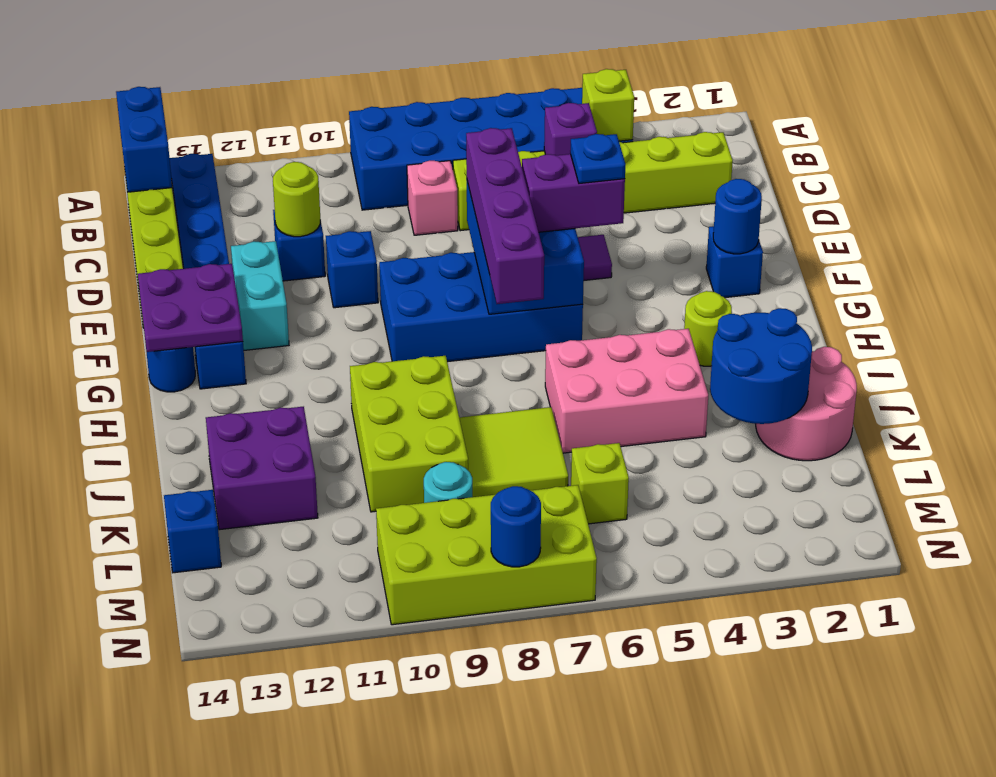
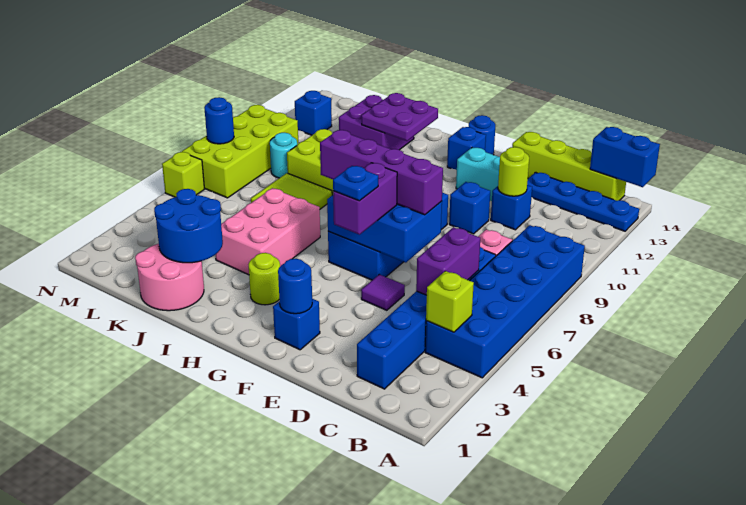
lime 1x6 brick [453,132,733,231] -> blue 1x6 brick [357,247,496,389]
purple 1x1 brick [544,103,597,156] -> purple 1x2 brick [416,227,480,295]
purple 2x2 plate [138,264,243,352] -> purple 2x2 plate moved to [361,93,438,141]
lime 1x1 brick [571,443,629,524] -> lime 1x1 brick moved to [162,152,204,197]
blue 1x1 brick [164,490,221,573] -> blue 1x1 brick moved to [295,91,332,135]

